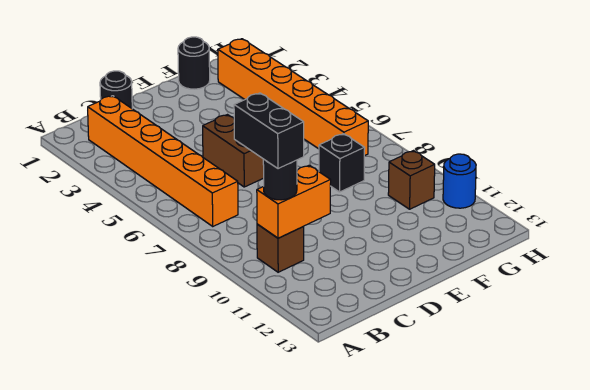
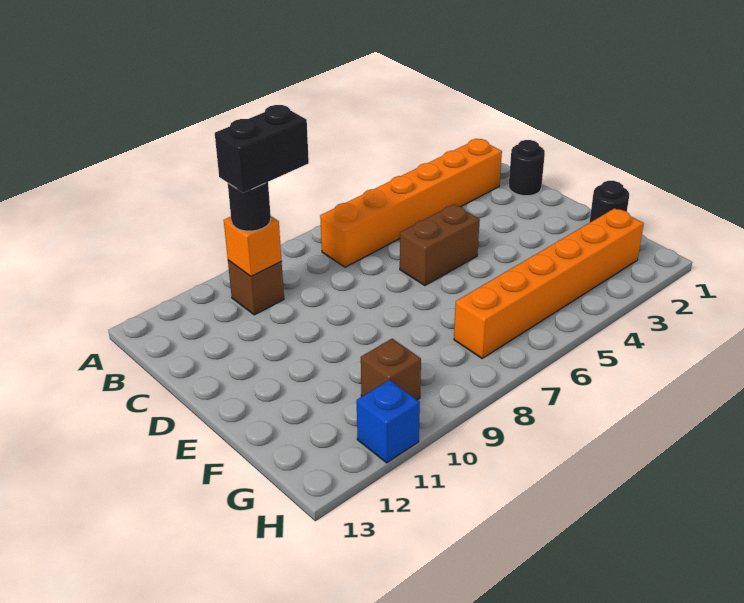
orange 1x2 brick [257,165,331,238] -> orange 1x1 brick [224,216,282,276]
black 1x1 brick [319,134,365,192] -> none
blue 1x1 round brick [443,154,476,208] -> blue 1x1 brick [357,380,420,463]

